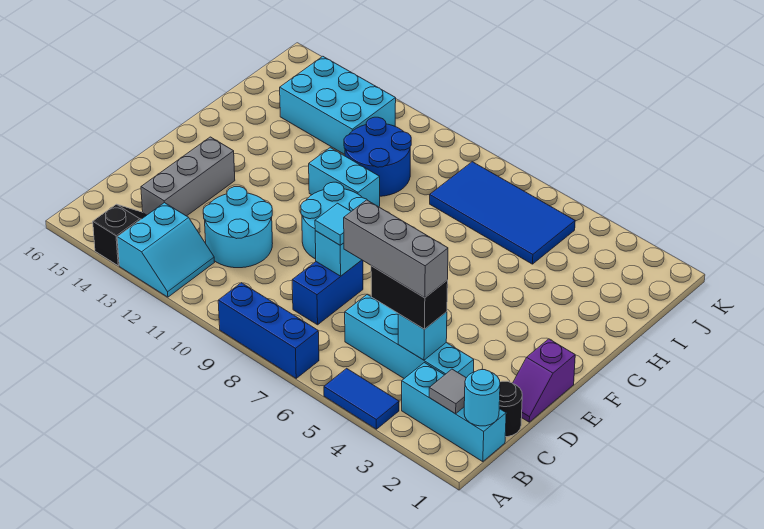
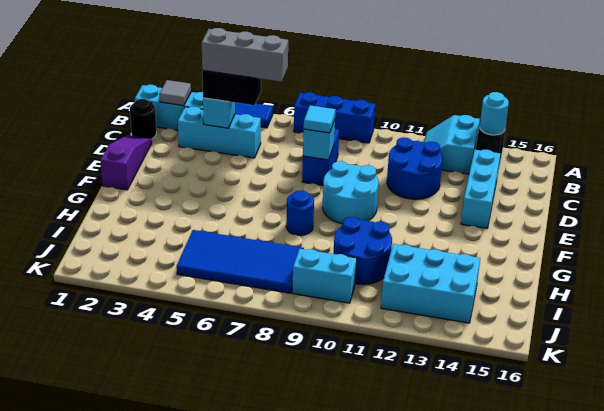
cyan 1x1 round brick [464,370,500,426] -> cyan 1x1 round brick moved to [480,92,509,135]
cyan 1x4 brick [345,294,474,378] -> cyan 1x3 brick [178,107,261,158]
cyan 2x2 round brick [203,187,273,268] -> blue 2x2 round brick [387,138,443,199]
grey 1x3 brick [141,137,235,216] -> cyan 1x3 brick [461,150,500,228]
purple 1x2 slope [513,339,575,422] -> purple 1x3 slope [100,135,152,190]
none -> blue 1x1 round brick [286,191,314,235]
cyan 1x2 brick [309,148,380,207] -> cyan 1x2 brick moved to [292,249,357,303]

